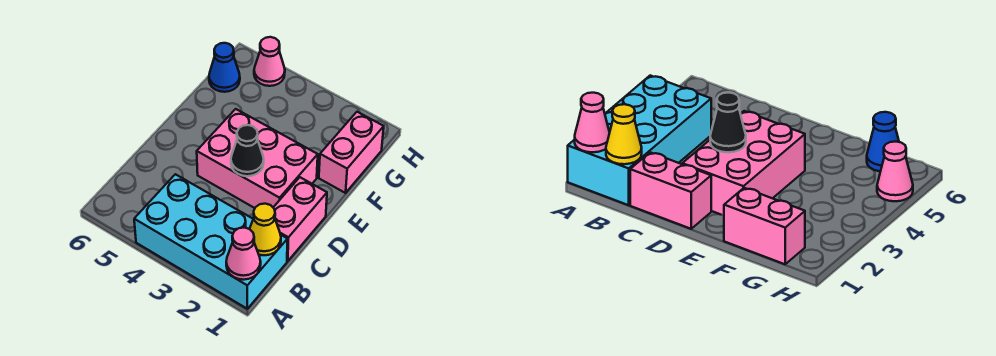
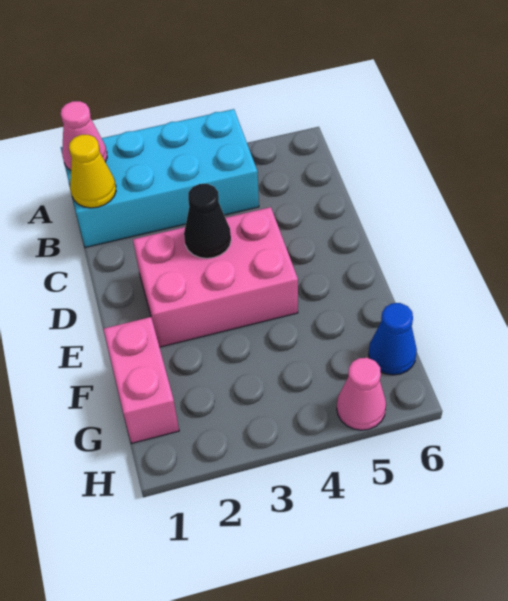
pink 1x2 brick [273,177,327,261] -> none

